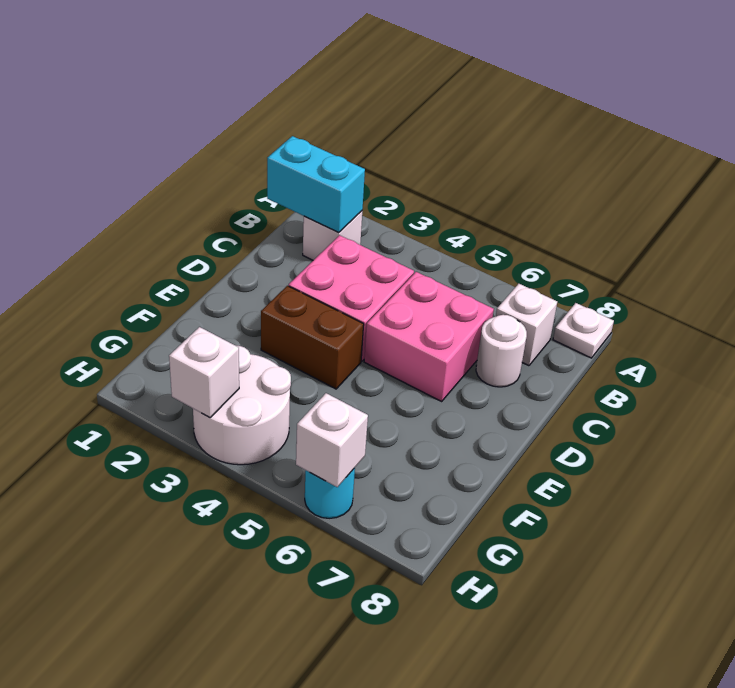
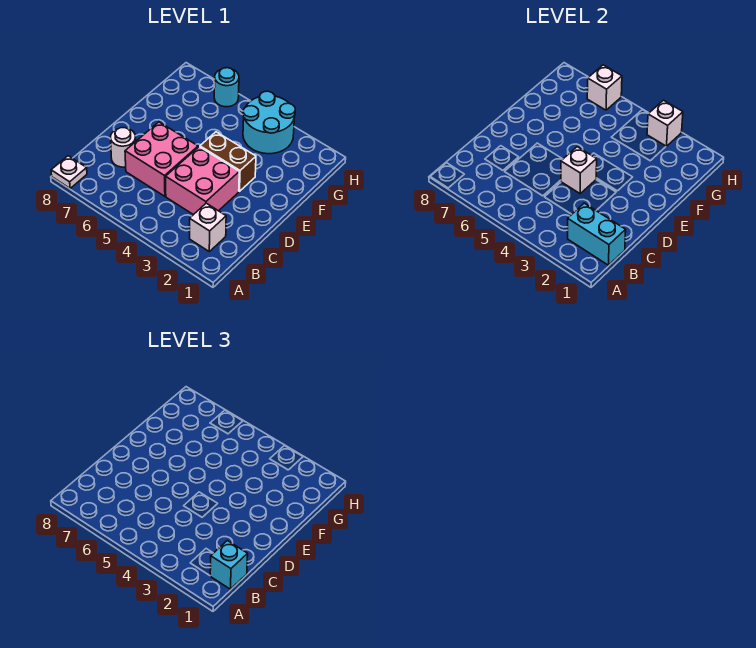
none -> cyan 1x1 brick [210,541,248,589]
white 1x1 brick [496,284,557,366] -> white 1x1 brick moved to [561,147,597,193]
white 2x2 round brick [193,346,291,465] -> cyan 2x2 round brick [243,91,295,154]

